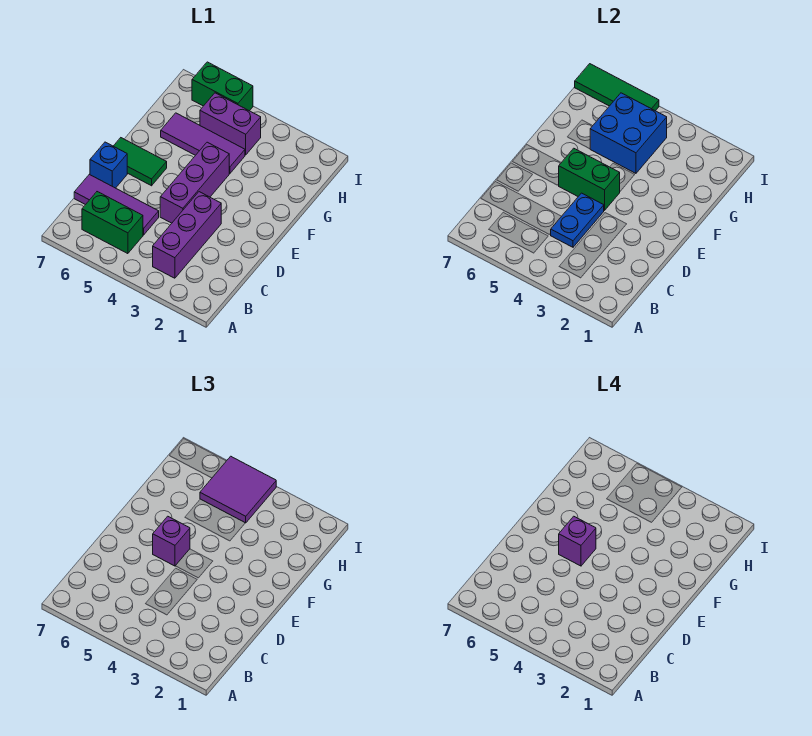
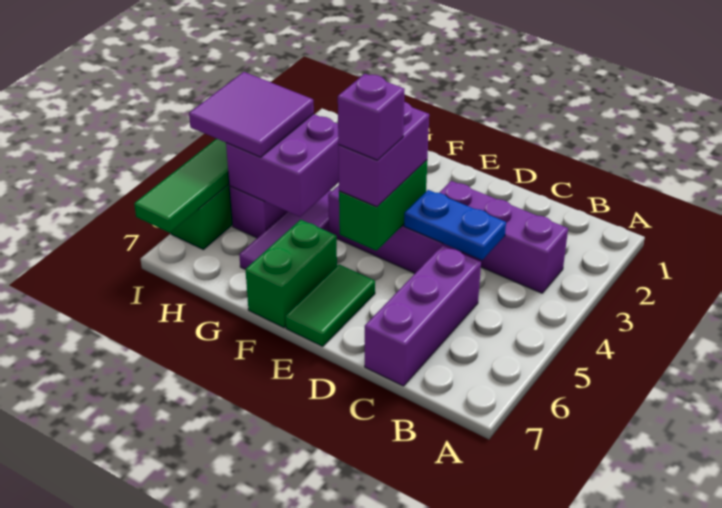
green 1x2 brick [82,192,143,254] -> green 1x2 brick moved to [245,220,337,328]
purple 1x3 tile [74,174,159,235] -> purple 1x3 brick [365,245,481,386]
blue 1x1 brick [90,142,127,188] -> none
purple 1x1 brick [153,516,190,566] -> purple 1x2 brick [338,102,429,207]
blue 2x2 brick [590,93,667,173] -> purple 2x2 brick [226,114,339,217]

